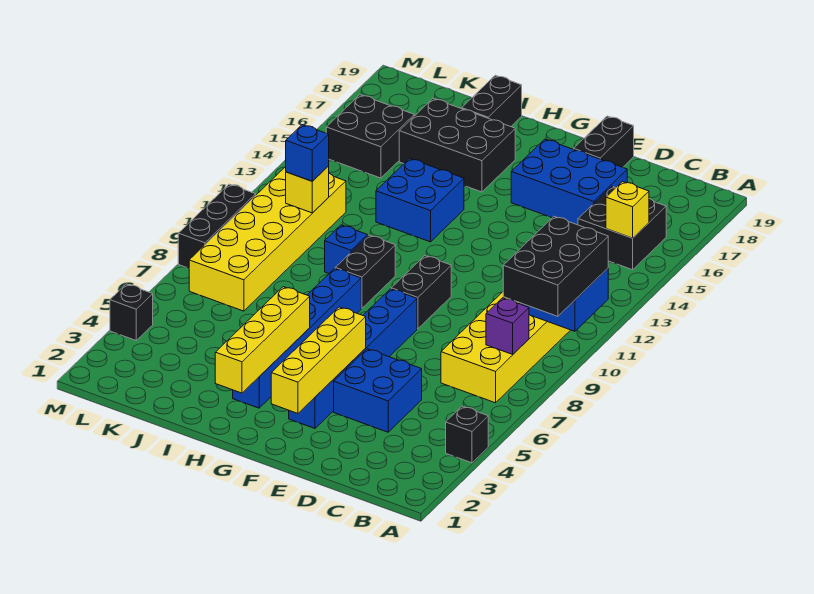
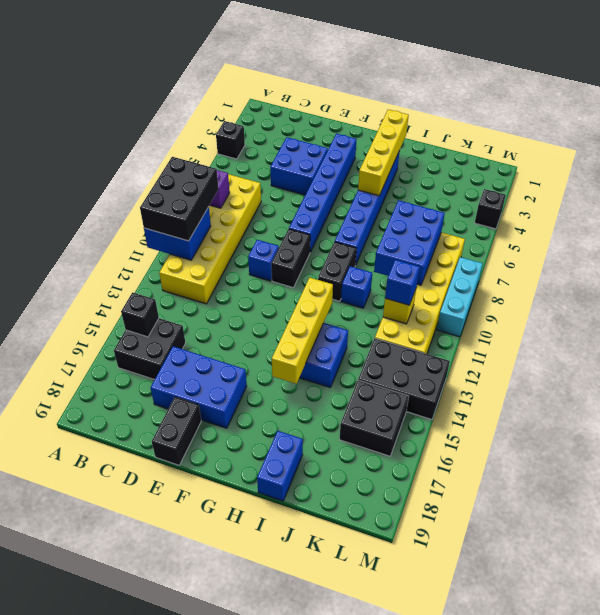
yellow 1x1 brick [606,182,649,238] -> black 1x1 brick [121,292,159,337]
none -> blue 1x1 brick [248,240,279,281]
yellow 1x4 brick [271,307,366,413] -> yellow 1x4 brick moved to [272,278,333,384]
black 2x3 brick [399,99,515,192] -> black 2x3 brick moved to [358,338,450,420]
black 1x2 brick [462,75,522,127] -> blue 1x2 brick [257,431,303,501]
none -> blue 2x3 brick [374,200,445,285]
black 1x3 brick [178,184,256,268] -> cyan 1x3 brick [437,257,483,337]

